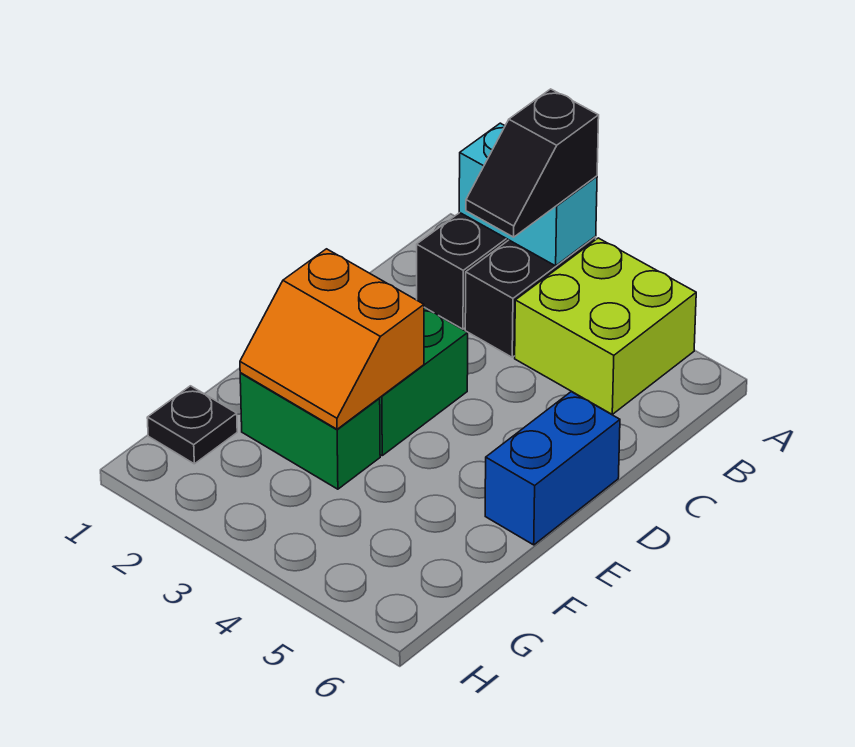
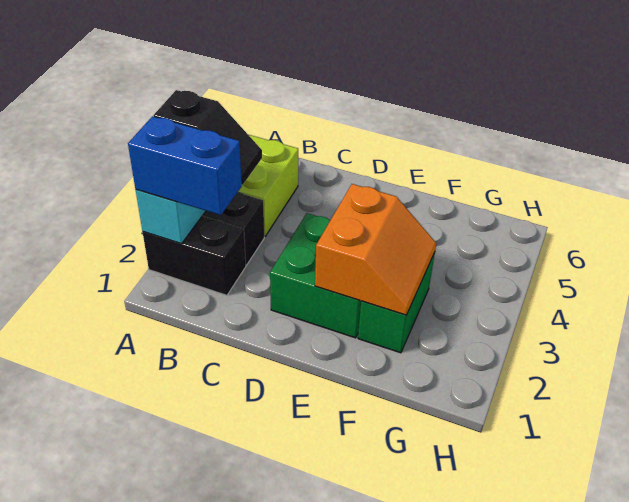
blue 1x2 brick [485,392,620,545] -> blue 1x2 brick moved to [128,116,242,215]
black 1x1 plate [147,386,237,464] -> none

